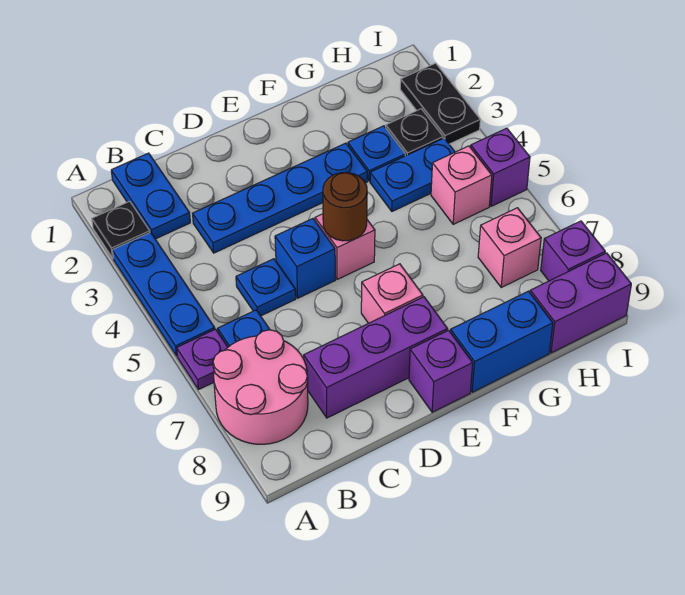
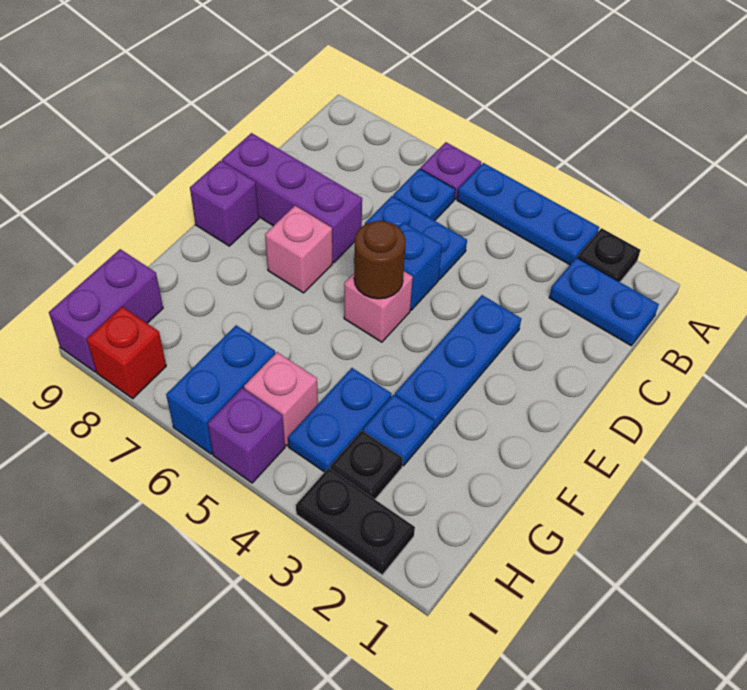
pink 2x2 round brick [213,330,308,444] -> none
blue 1x4 plate [193,143,367,253] -> blue 1x3 plate [395,295,521,429]
blue 1x1 plate [236,259,296,316] -> blue 1x2 plate [365,196,467,279]
purple 1x3 brick [304,297,448,418] -> purple 1x3 brick turned to [222,133,362,263]
blue 1x2 brick [451,291,553,392] -> blue 1x2 brick moved to [166,325,275,454]
pink 1x1 brick [478,208,541,287] -> none
purple 1x1 brick [541,221,605,281] -> red 1x1 brick [87,307,166,399]

